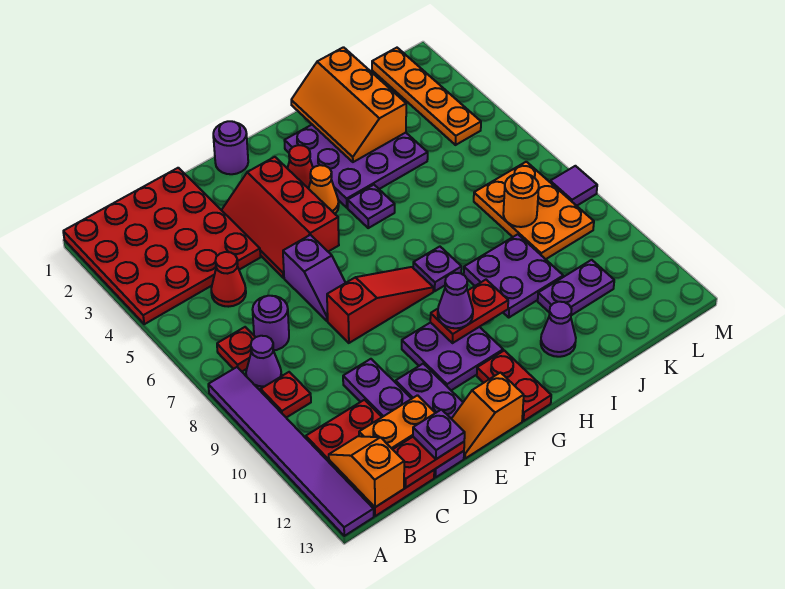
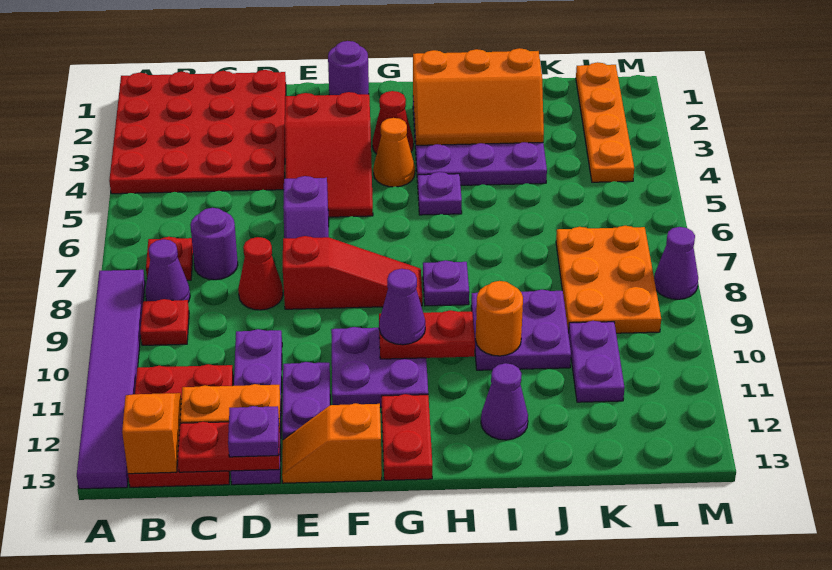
red 1x1 cone [211,252,246,307] -> red 1x1 cone moved to [238,237,283,310]
red 2x3 slope [222,157,339,278] -> red 2x3 slope turned to [285,92,373,217]
orange 2x3 slope [291,47,406,162] -> orange 2x3 slope turned to [413,48,544,145]
purple 1x2 plate [538,260,614,315] -> purple 1x2 plate turned to [568,321,625,402]
orange 1x1 round brick [503,173,539,227] -> orange 1x1 round brick moved to [476,281,523,356]
purple 1x1 tile [550,166,597,206] -> purple 1x1 cone [654,227,698,299]

